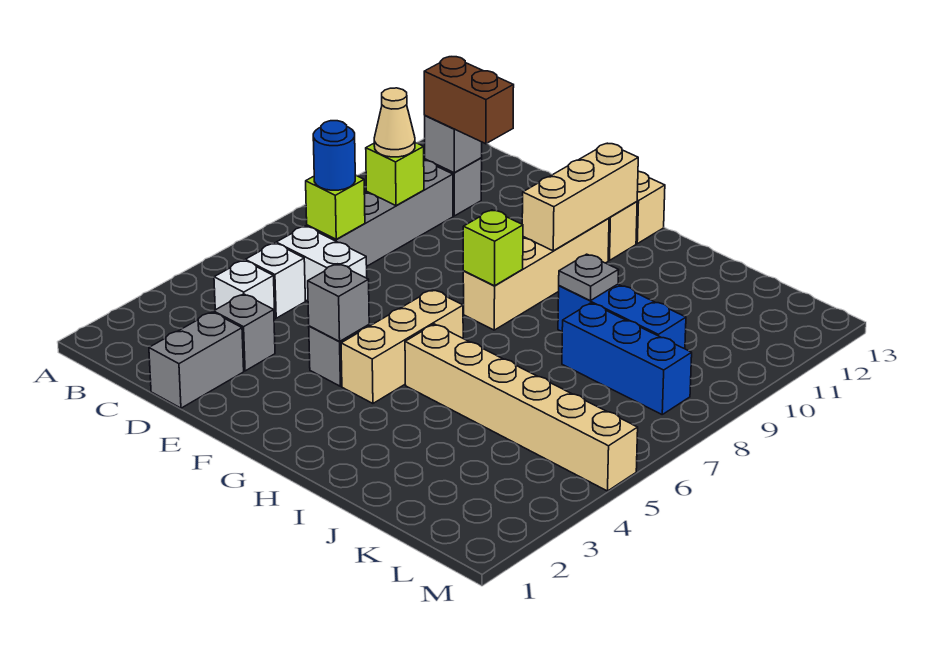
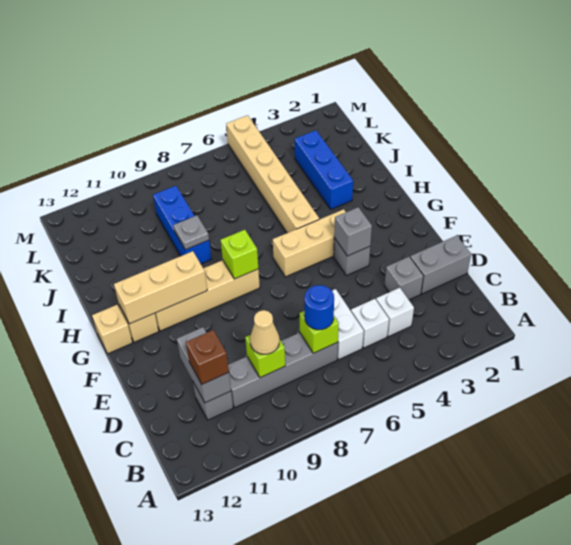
grey 1x1 brick [425,116,482,173] -> grey 1x2 brick [177,327,231,403]
brown 1x2 brick [424,57,514,144] -> brown 1x1 brick [186,330,229,384]
blue 1x3 brick [562,303,692,414] -> blue 1x3 brick moved to [295,130,353,209]

